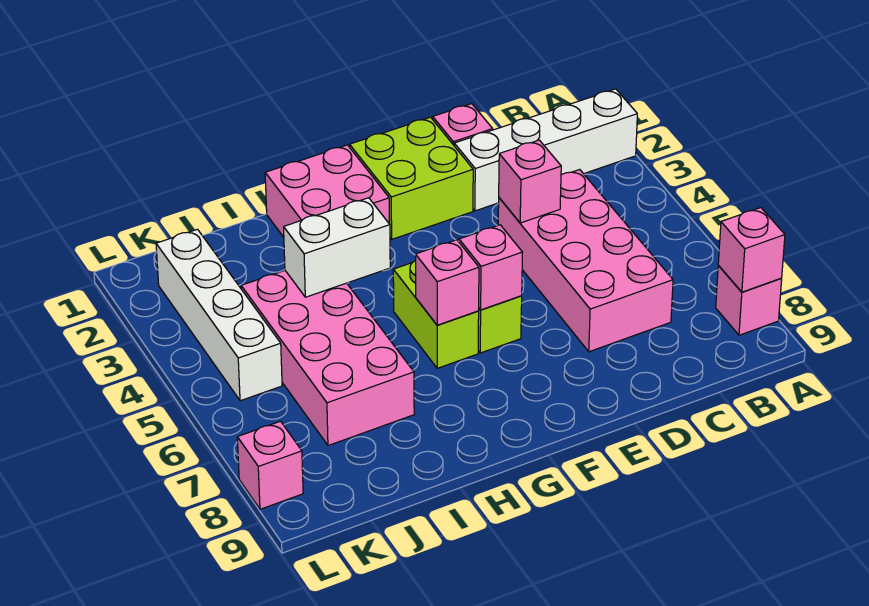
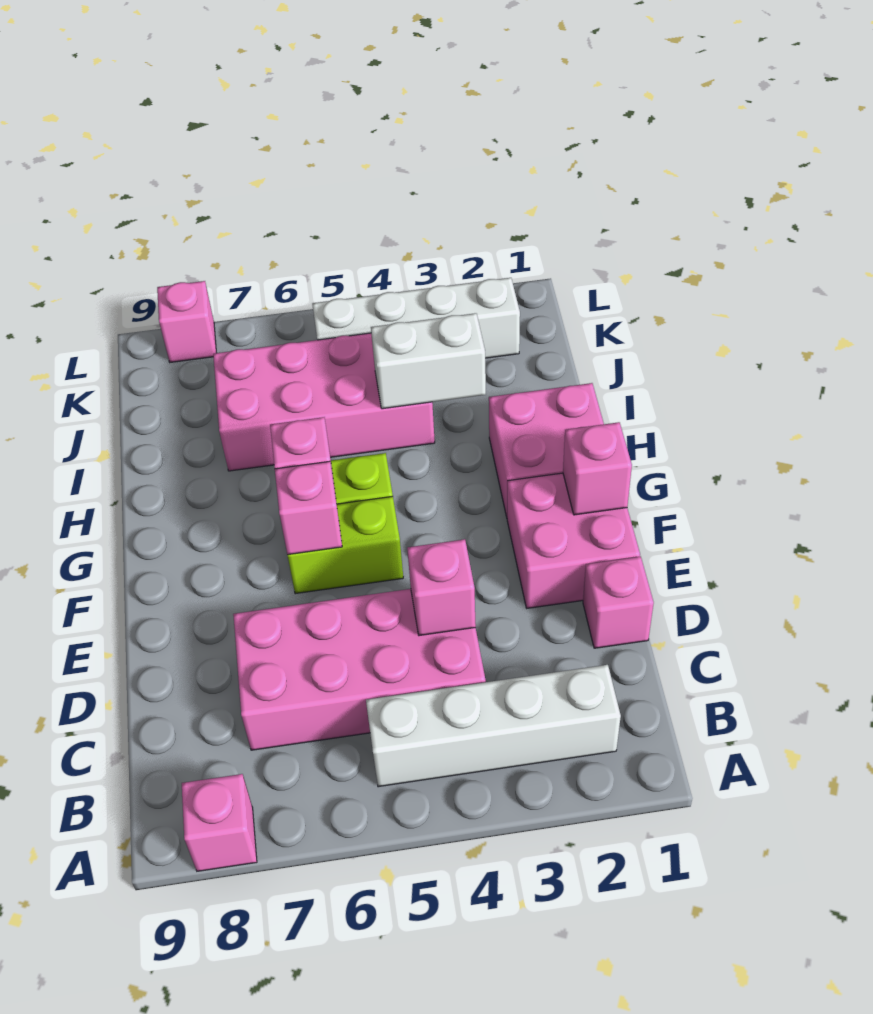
white 1x4 brick [454,89,637,211] -> white 1x4 brick turned to [366,665,621,787]
pink 1x1 brick [718,208,785,292] -> pink 1x1 brick moved to [563,422,632,515]
lime 2x2 brick [350,117,473,239] -> pink 2x2 brick [507,473,640,608]
white 1x2 brick [284,198,390,297] -> white 1x2 brick turned to [371,313,486,409]

